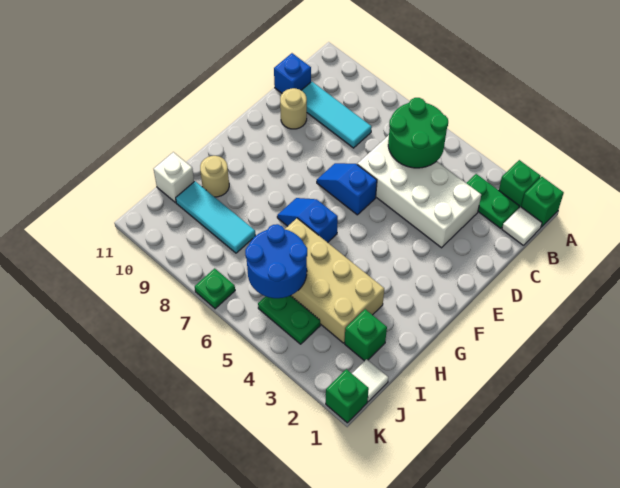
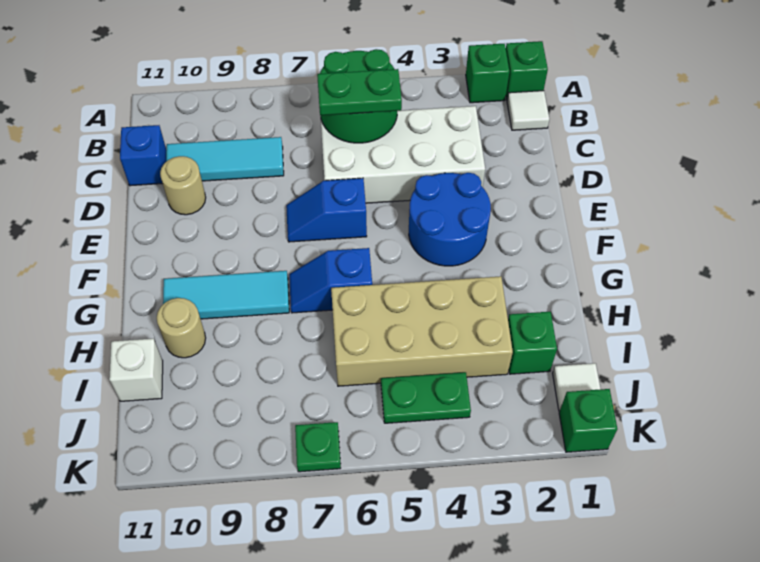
green 1x2 plate [467,174,519,228] -> green 1x2 plate moved to [317,69,402,116]
blue 2x2 round brick [245,224,307,298] -> blue 2x2 round brick moved to [409,173,491,266]
cyan 1x3 tile [176,181,255,253] -> cyan 1x3 tile moved to [163,271,289,319]

